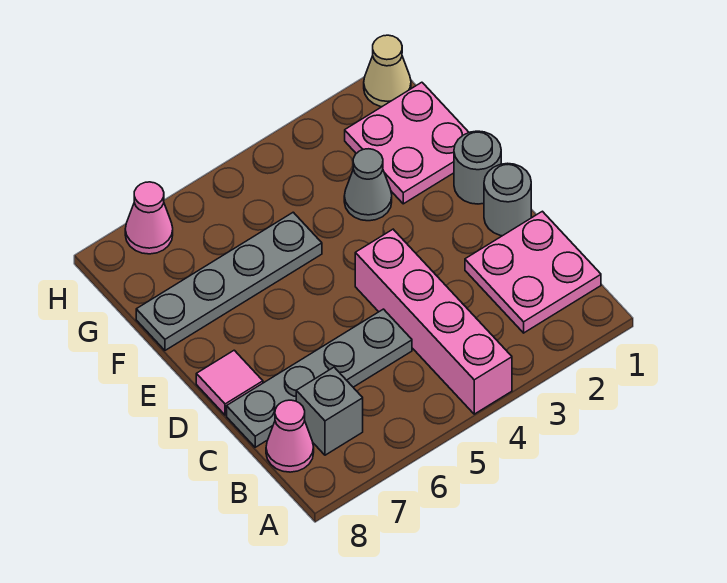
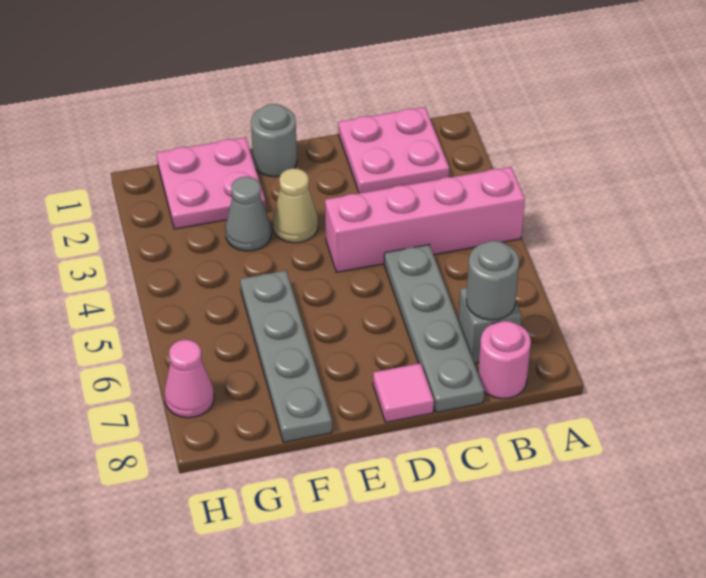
pink 1x1 cone [266,400,314,472] -> pink 1x1 round brick [478,321,531,399]
grey 1x1 round brick [484,163,531,236] -> grey 1x1 round brick moved to [466,241,519,320]
tan 1x1 cone [364,35,411,107] -> tan 1x1 cone moved to [273,168,318,243]

